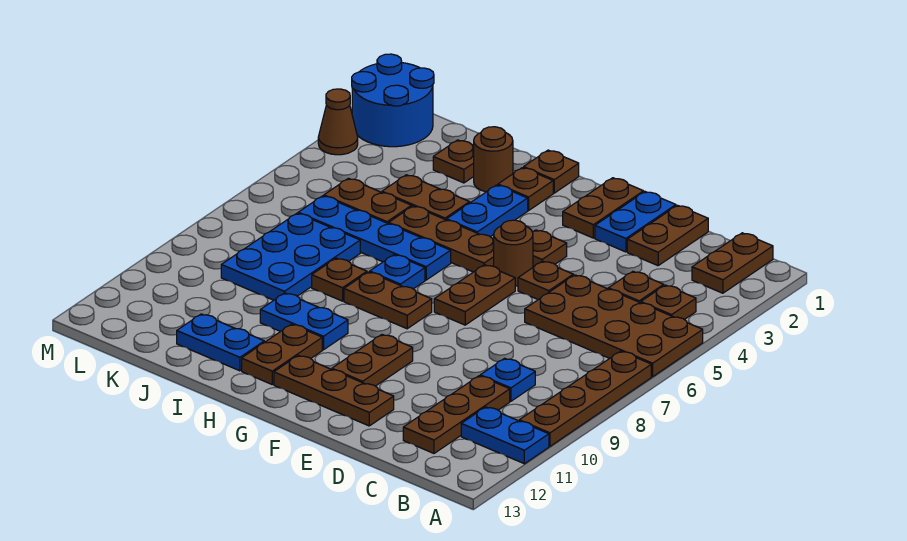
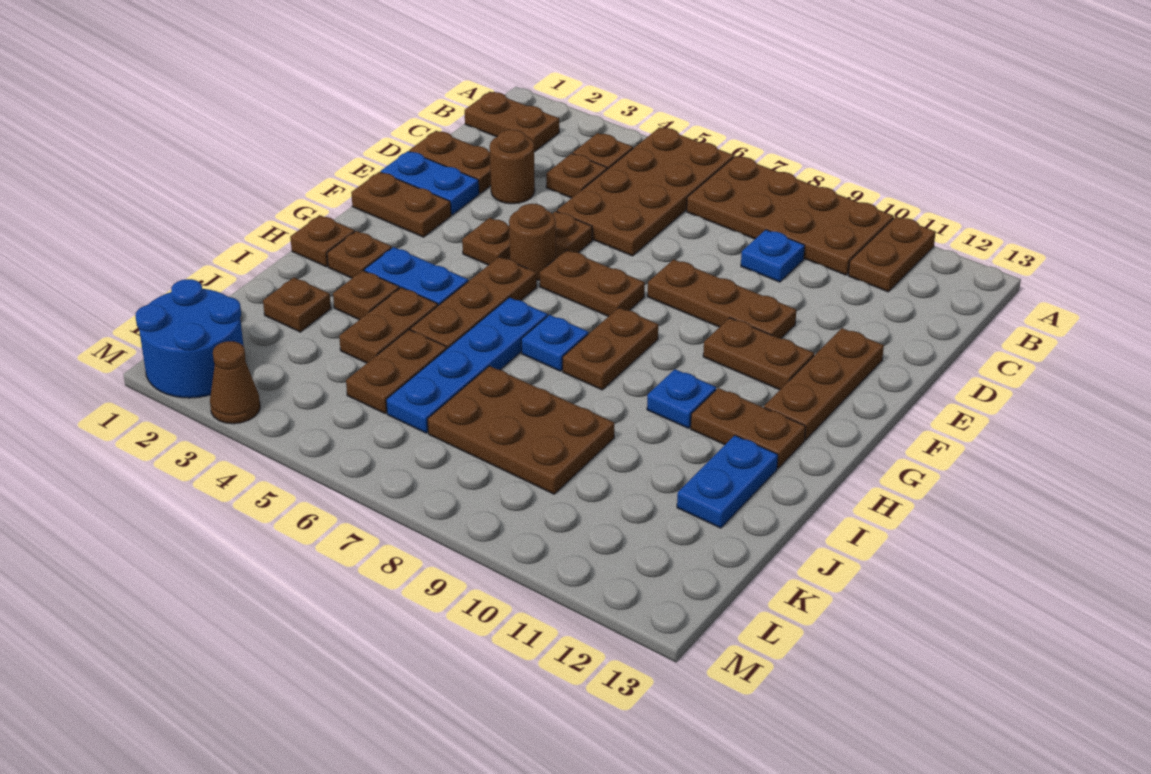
brown 1x4 plate [519,351,651,446] -> brown 2x4 plate [687,156,894,275]
blue 1x2 plate [461,407,549,464] -> brown 1x2 plate [848,217,936,292]
brown 1x3 plate [403,376,510,453] -> brown 1x3 plate moved to [648,259,796,339]
blue 1x2 plate [260,293,348,350] -> blue 1x1 plate [647,369,716,428]
brown 1x1 round brick [474,127,513,192] -> brown 1x1 round brick moved to [490,130,535,204]
brown 1x1 plate [312,258,367,301] -> brown 1x1 plate moved to [333,271,399,320]
blue 2x3 plate [221,213,360,300] -> brown 2x3 plate [428,366,614,494]

